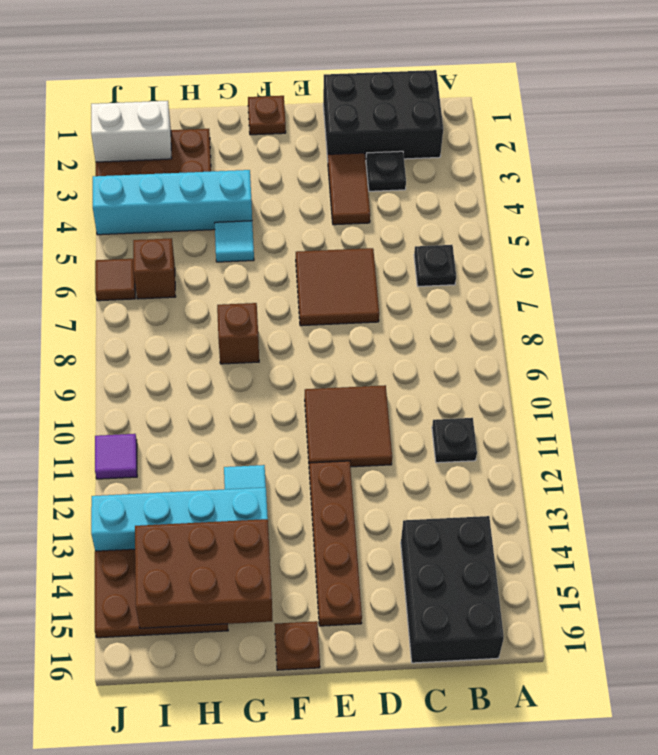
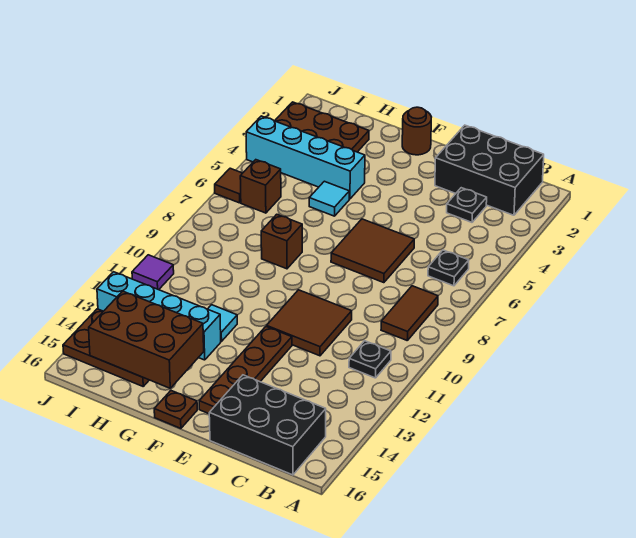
black 2x3 brick [401,516,504,663] -> black 2x3 brick turned to [209,375,326,475]
brown 1x2 tile [328,153,370,225] -> brown 1x2 tile moved to [381,286,438,340]
brown 1x1 plate [248,96,286,135] -> brown 1x1 round brick [402,107,431,155]
white 1x2 brick [91,101,172,162] -> none

